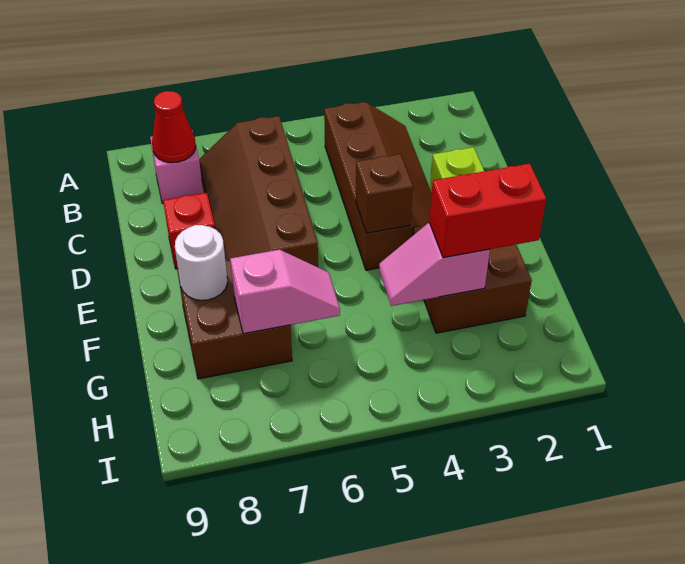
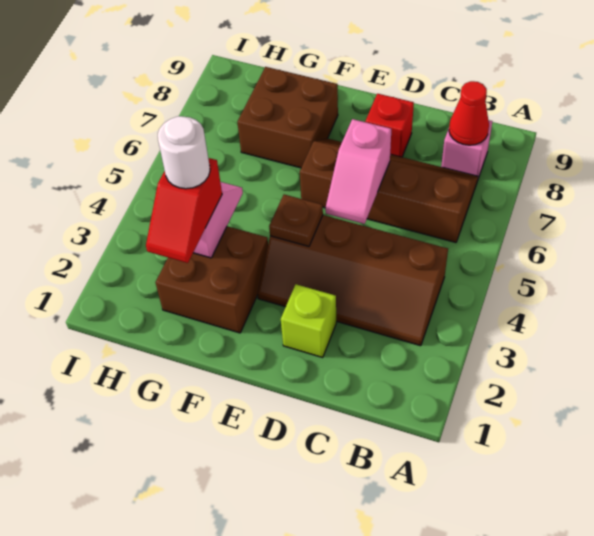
brown 1x1 brick [356,154,413,233] -> brown 1x1 plate [269,194,323,246]
white 1x1 round brick [175,225,227,300] -> white 1x1 round brick moved to [158,116,210,189]
red 1x2 brick [429,164,546,258] -> red 1x2 slope [146,158,222,263]
pink 1x2 slope [230,250,340,334] -> pink 1x2 slope moved to [325,119,391,224]

